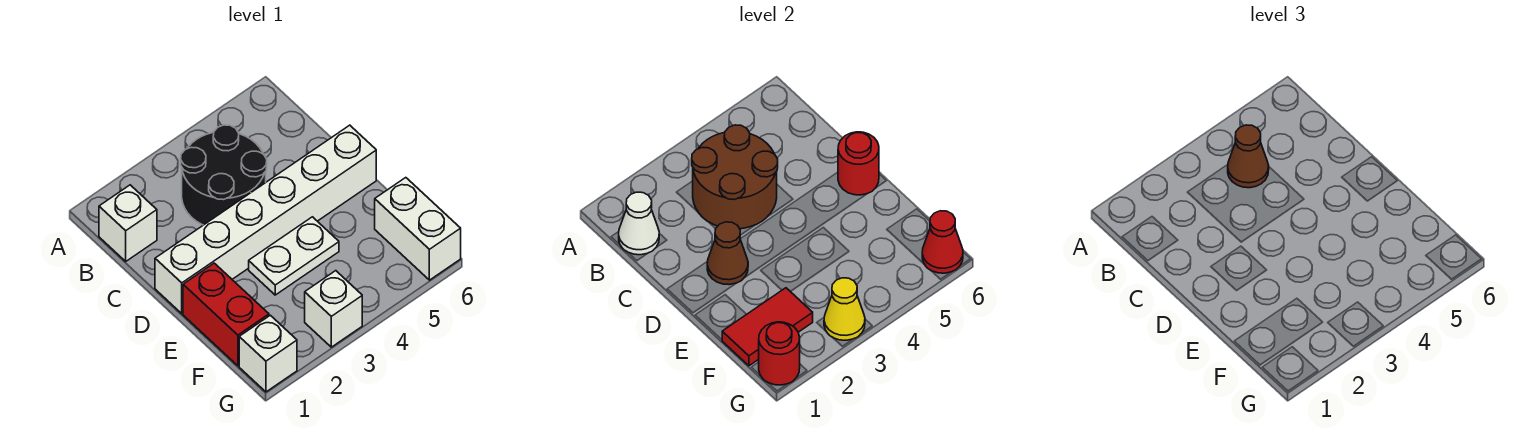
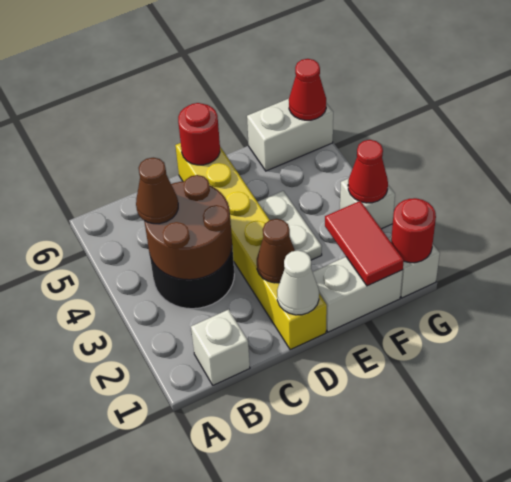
white 1x1 cone [619,192,659,255] -> white 1x1 cone moved to [277,250,319,315]
white 1x6 brick [155,125,376,314] -> yellow 1x6 brick [175,143,327,350]
red 1x2 brick [183,263,269,366] -> white 1x2 brick [313,257,403,332]
yellow 1x1 cone [824,278,865,340] -> red 1x1 cone [348,140,388,203]

